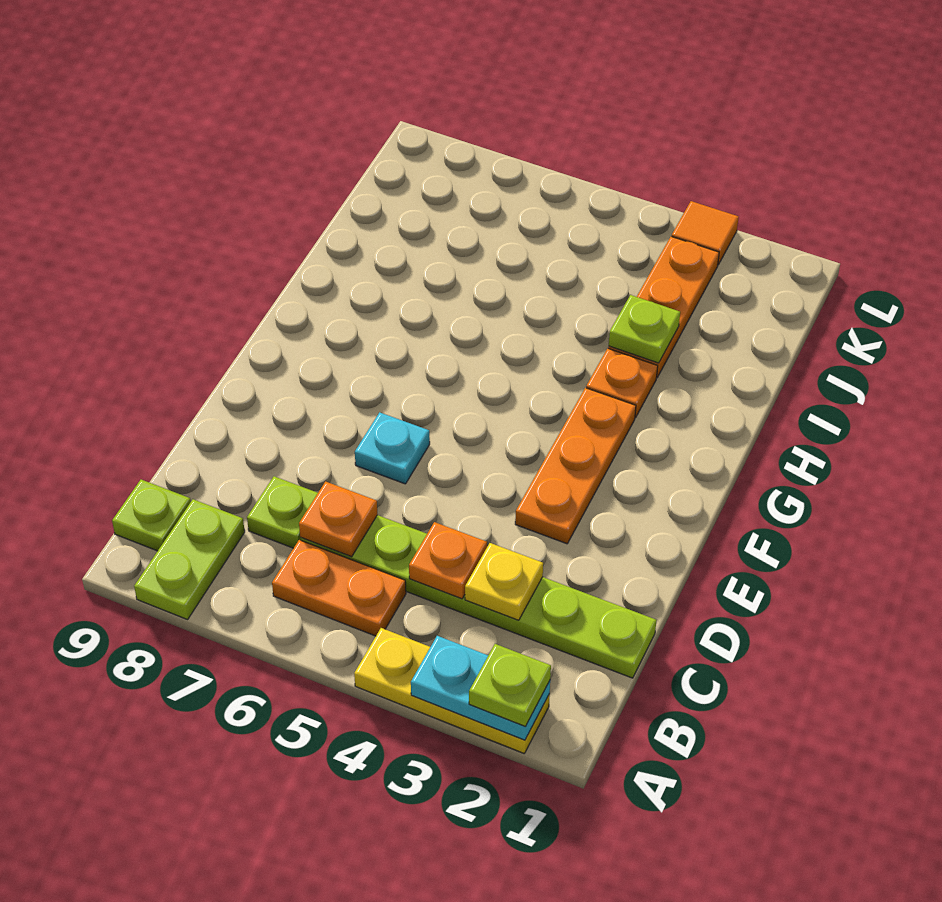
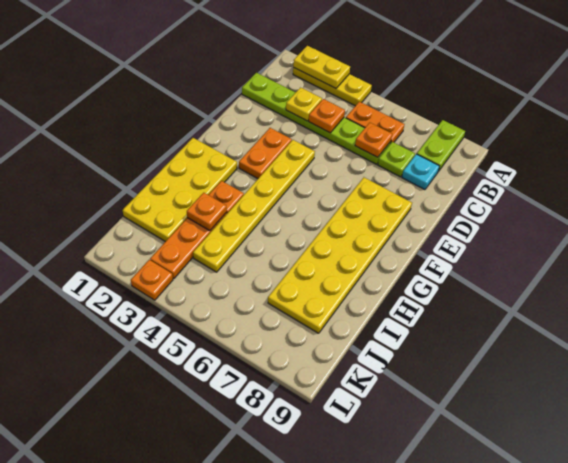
cyan 1x2 plate [411,636,550,740] -> yellow 1x2 plate [293,46,350,88]
lime 1x1 plate [469,644,551,726] -> none
lime 1x1 plate [112,480,191,551] -> none
orange 1x3 plate [515,388,636,544] -> orange 1x2 plate [239,128,292,179]
none -> yellow 1x6 plate [193,140,315,272]
cyan 1x1 plate [355,412,430,484] -> cyan 1x1 plate moved to [402,154,439,190]
none -> yellow 2x6 plate [268,178,412,333]
none -> yellow 2x4 plate [122,138,237,242]
lime 1x1 plate [609,295,680,363] -> orange 1x1 plate [187,193,227,231]
orange 1x1 tile [672,201,739,265] -> orange 1x1 plate [131,260,173,300]

